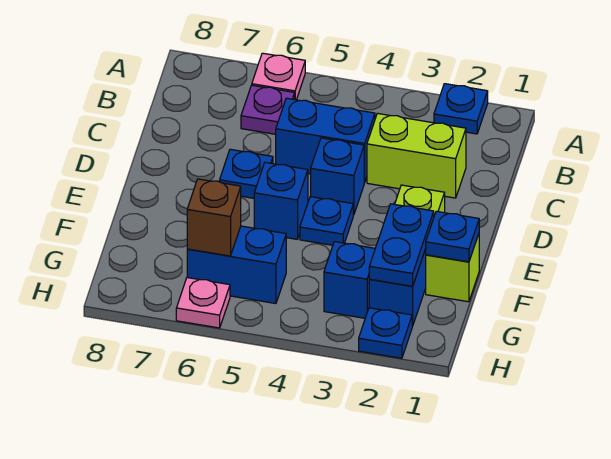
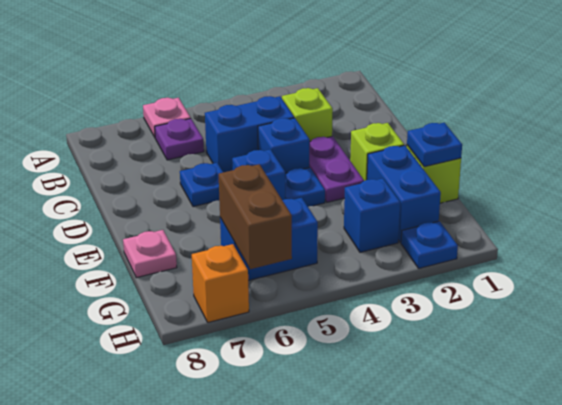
blue 1x1 plate [434,84,488,134] -> none
lime 1x2 brick [367,113,466,198] -> lime 1x1 brick [282,88,333,141]
none -> purple 1x2 plate [309,136,364,202]
blue 1x2 plate [369,204,434,286] -> none
brown 1x1 brick [187,179,241,256] -> brown 1x2 brick [219,164,292,269]
pink 1x1 plate [176,278,230,328] -> pink 1x1 plate moved to [123,230,177,278]
none -> orange 1x1 brick [192,244,249,322]

